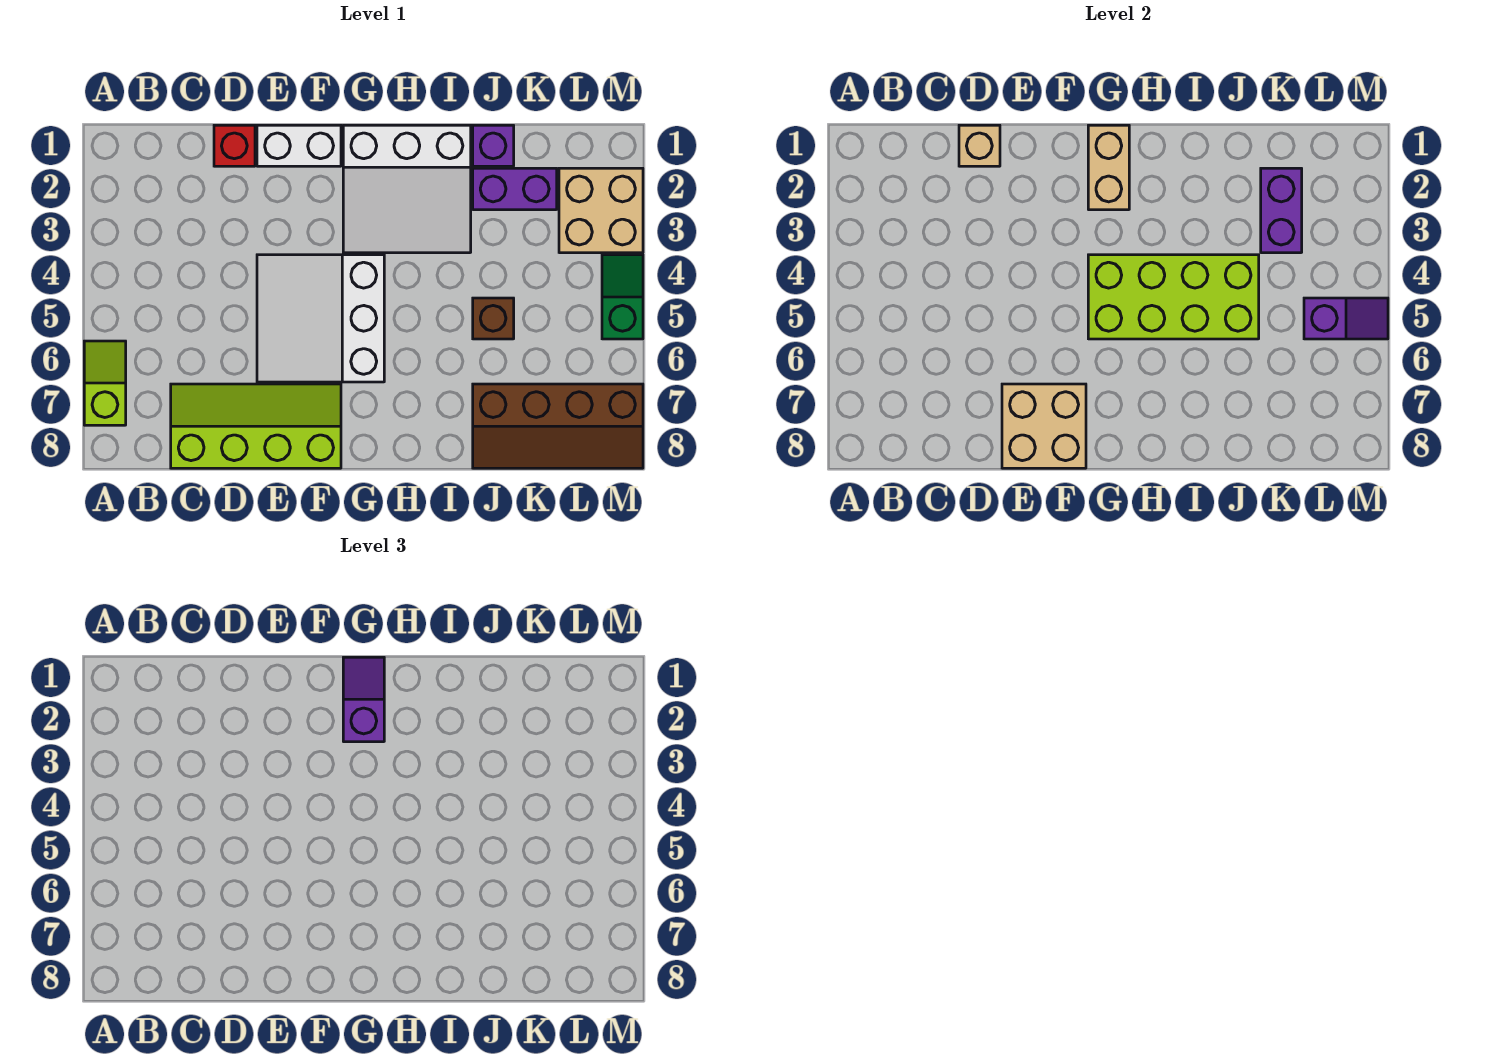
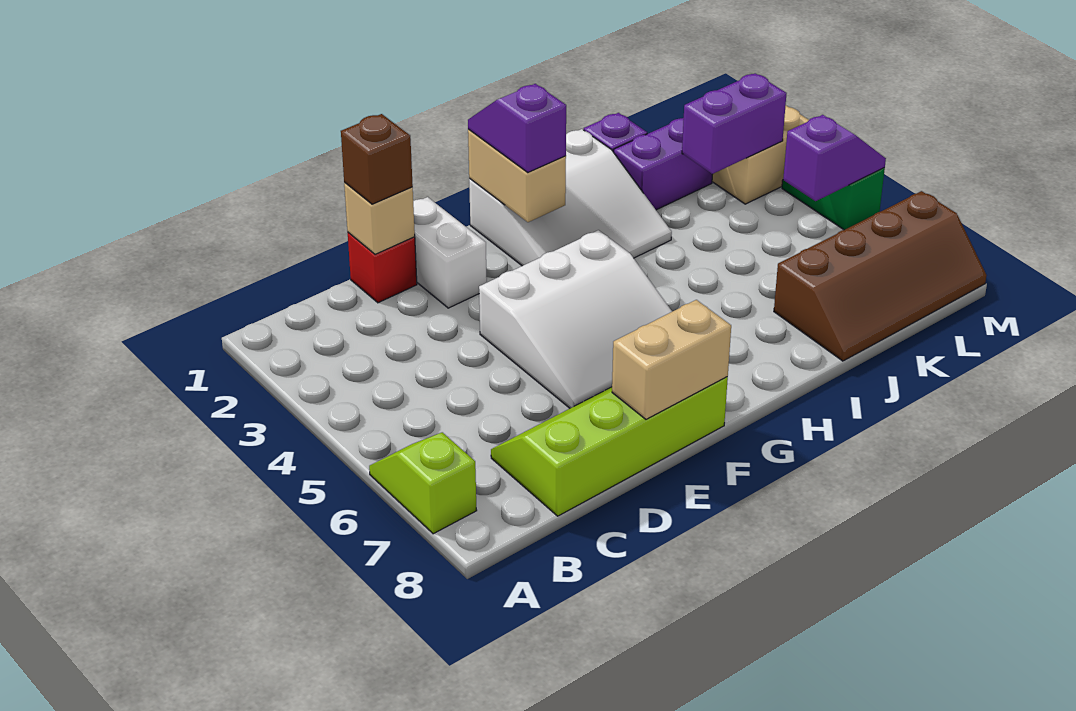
white 1x2 brick [257,125,341,166] -> white 1x2 brick turned to [413,197,487,308]
white 3x3 slope [257,255,384,382] -> white 3x3 slope turned to [479,230,672,408]
tan 2x2 brick [1002,384,1086,468] -> tan 1x2 brick [612,300,731,419]
lime 2x4 brick [1088,255,1259,339] -> none
brown 1x1 brick [473,298,514,339] -> brown 1x1 brick moved to [341,114,413,204]
purple 1x2 brick [1261,168,1302,253] -> purple 1x2 brick turned to [682,73,787,174]

